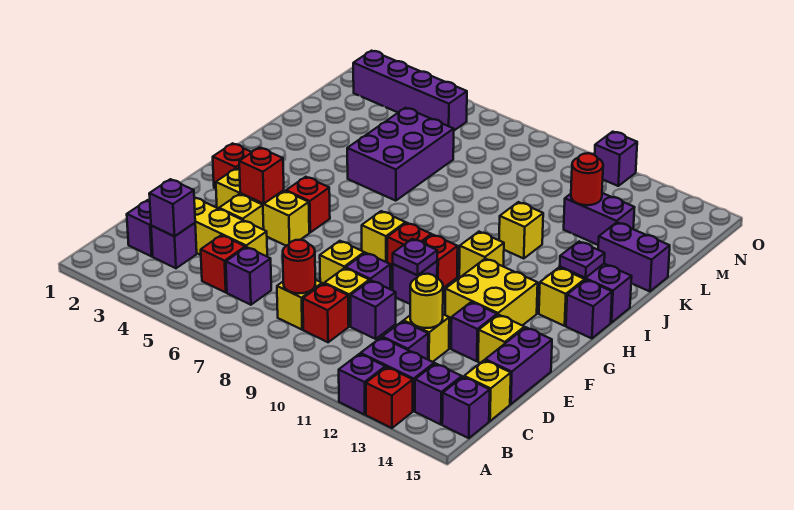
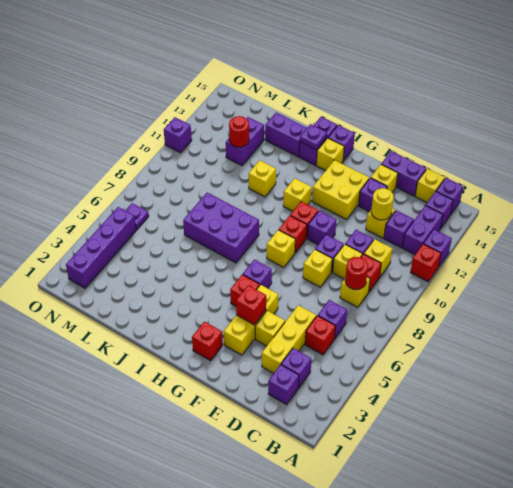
red 1x1 brick [366,367,413,428] -> red 1x1 brick moved to [410,244,441,282]
purple 1x1 brick [149,179,195,236] -> purple 1x1 brick moved to [243,259,272,288]
none -> yellow 1x1 brick [364,239,392,277]
purple 1x1 plate [393,239,437,275] -> purple 1x1 plate moved to [125,203,149,230]
purple 2x3 brick [347,108,454,201] -> purple 2x3 brick moved to [183,193,259,263]
purple 1x2 brick [598,222,670,291] -> purple 1x2 brick turned to [265,113,307,156]

